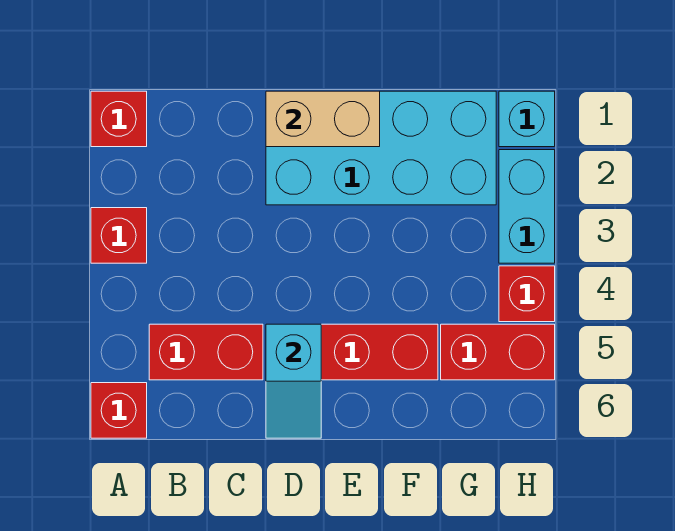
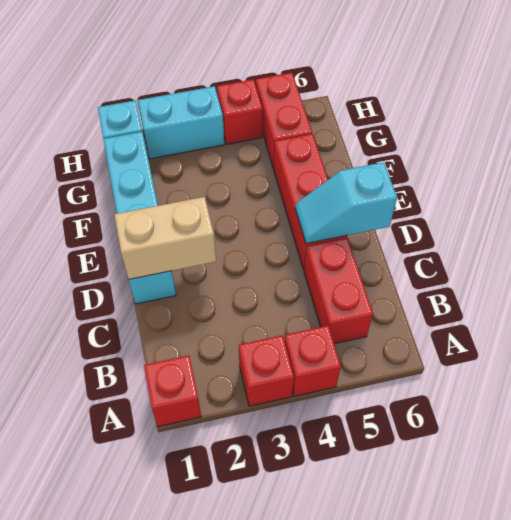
red 1x1 brick [91,383,147,438] -> red 1x1 brick moved to [284,326,341,396]
cyan 2x4 brick [266,91,496,205] -> cyan 1x4 brick [103,132,176,304]
tan 1x2 brick [266,91,380,147] -> tan 1x2 brick turned to [114,197,216,279]
cyan 1x2 slope [266,324,321,438] -> cyan 1x2 slope turned to [295,162,397,244]

